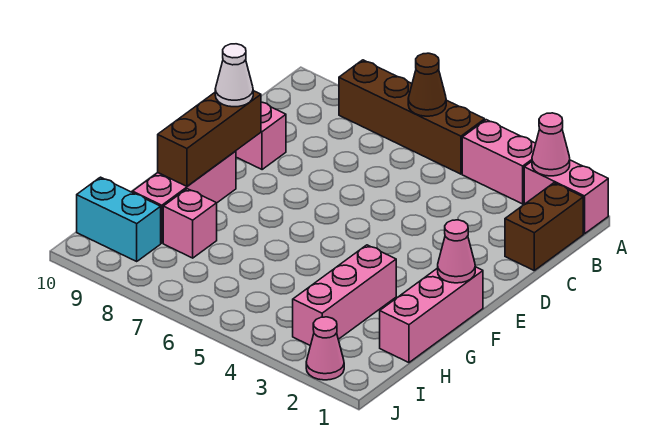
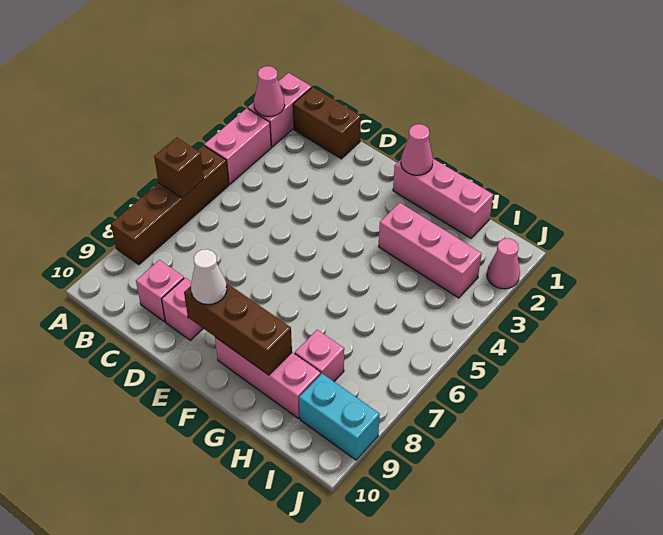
brown 1x1 cone [408,53,446,116] -> brown 1x1 brick [154,137,204,198]
none -> pink 1x1 brick [136,260,184,322]
cyan 1x2 brick [77,177,161,261] -> cyan 1x2 brick turned to [299,374,380,460]

